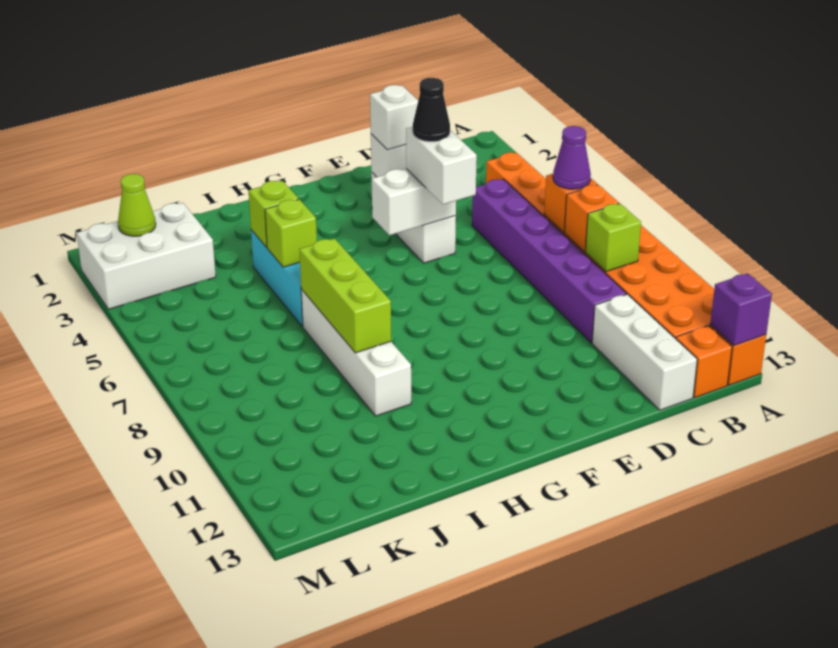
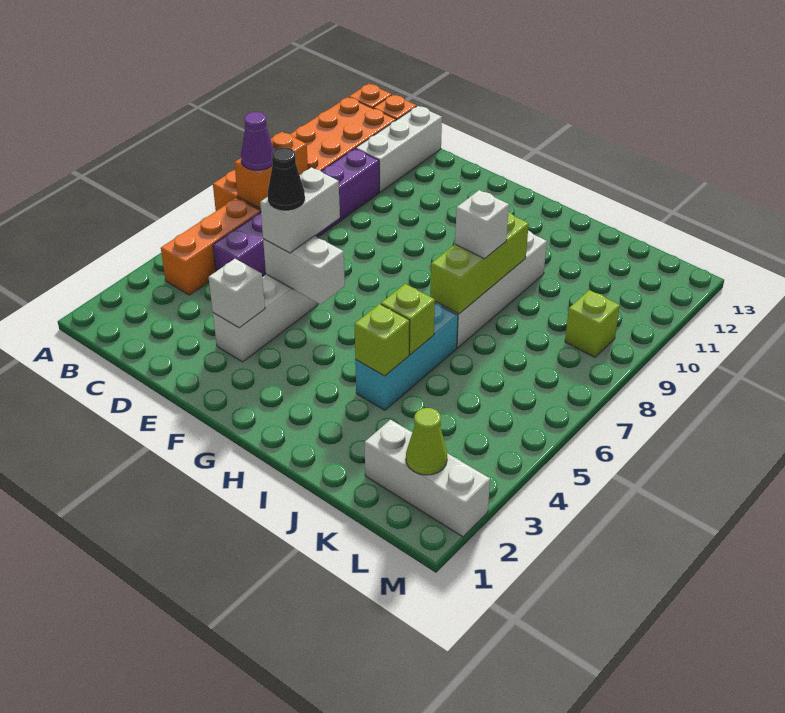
purple 1x1 brick [710,273,772,345] -> none
lime 1x1 brick [585,204,641,272] -> lime 1x1 brick moved to [565,290,620,357]
white 1x1 brick [370,85,418,150] -> white 1x1 brick moved to [455,190,509,259]
white 2x3 brick [77,203,216,309] -> white 1x3 brick [365,420,490,537]

